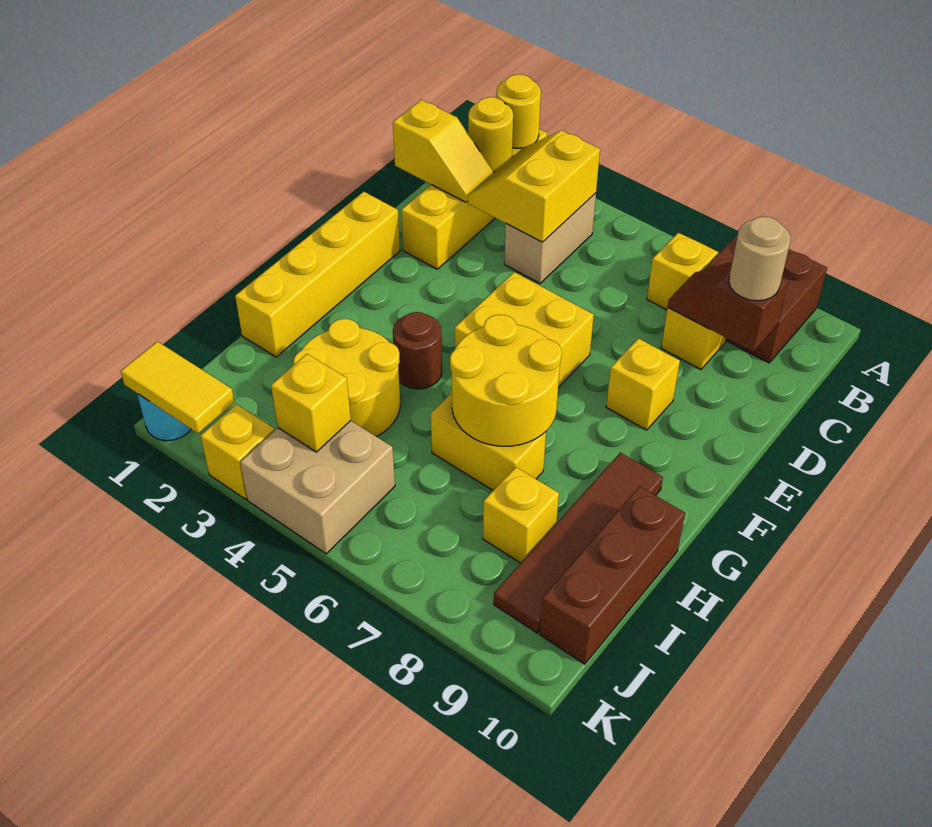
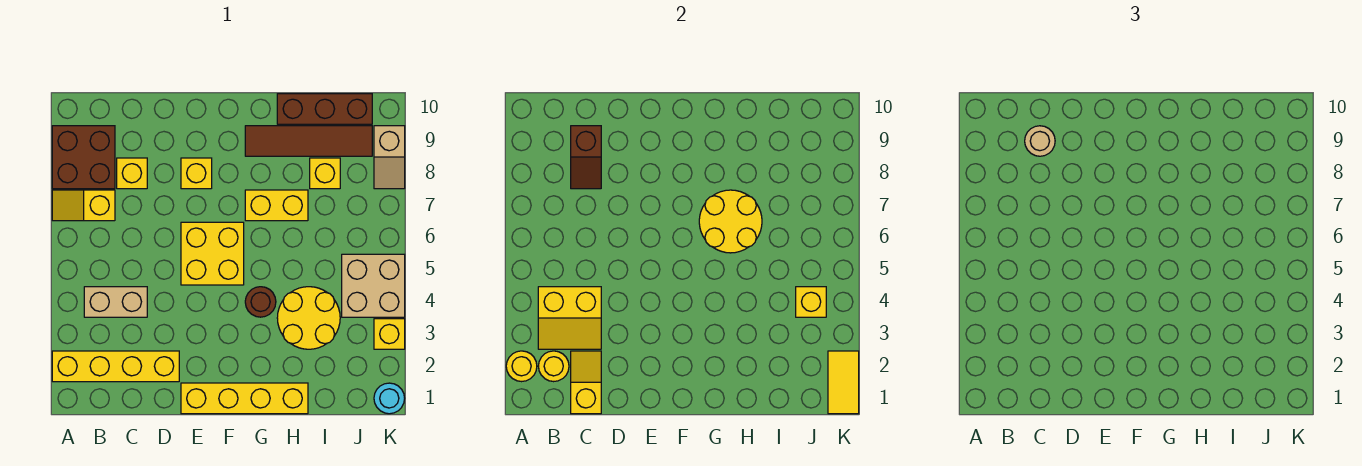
yellow 1x2 brick [431,393,546,490] -> yellow 1x2 brick turned to [245,190,308,221]
none -> tan 1x2 slope [374,126,405,189]

